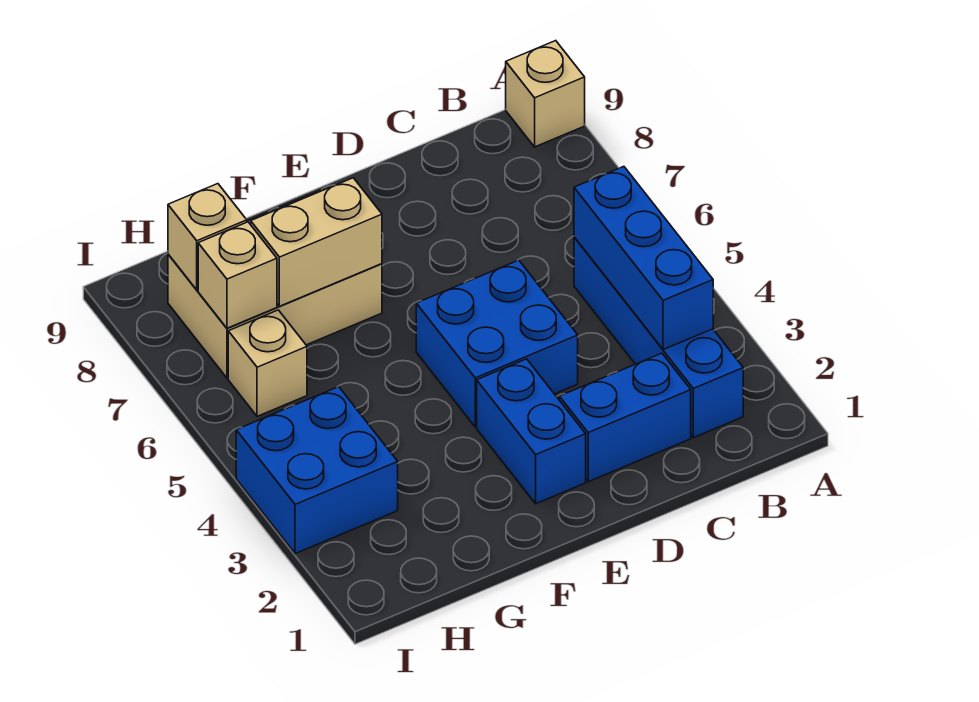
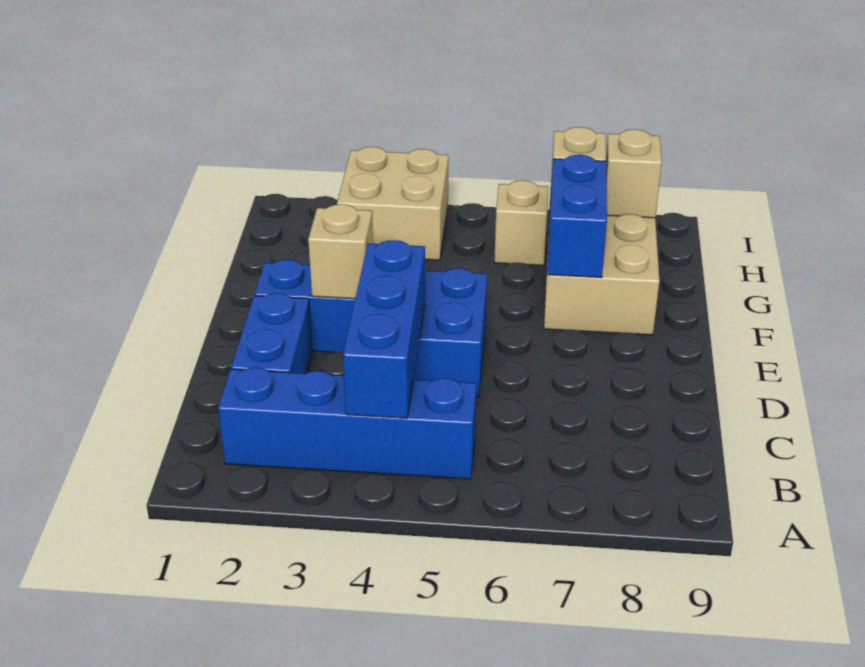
tan 1x1 brick [506,41,585,147] -> tan 1x1 brick moved to [308,204,373,299]
blue 1x3 brick [574,166,713,350] -> blue 1x3 brick turned to [343,240,425,418]
tan 1x2 brick [251,178,382,306] -> blue 1x2 brick [547,155,607,278]
blue 2x2 brick [236,387,398,554] -> tan 2x2 brick [337,147,448,260]

